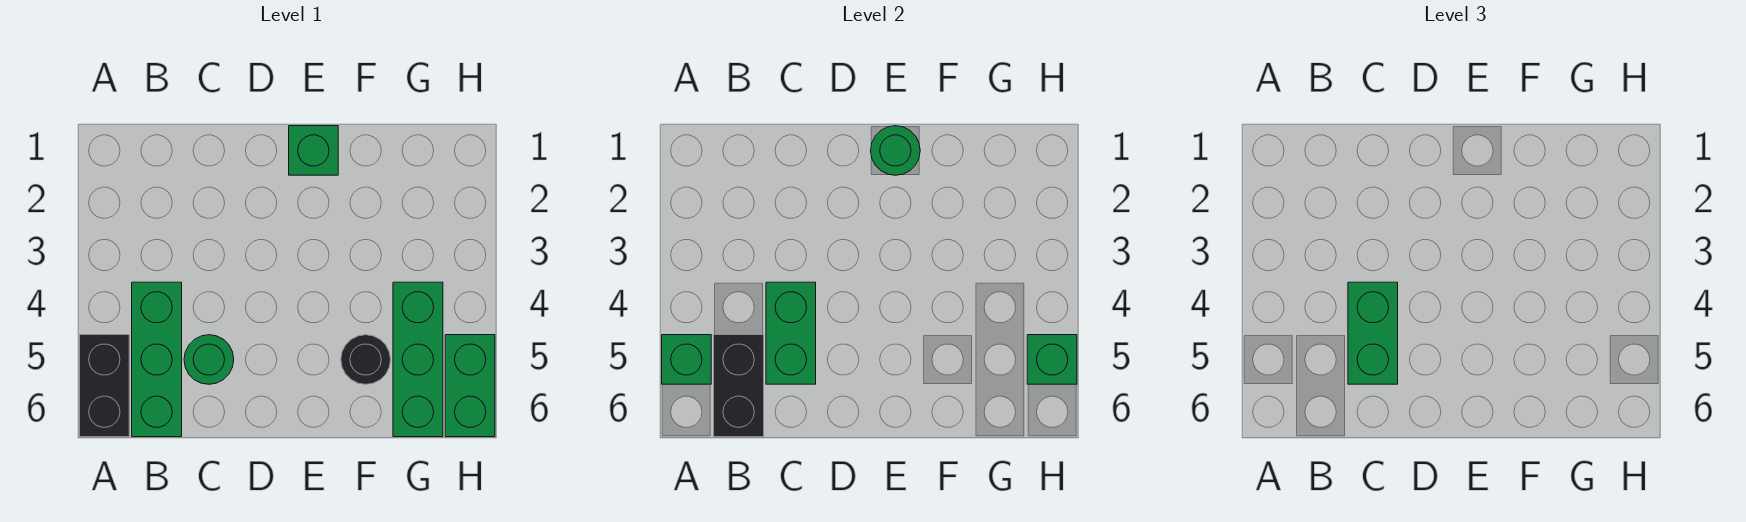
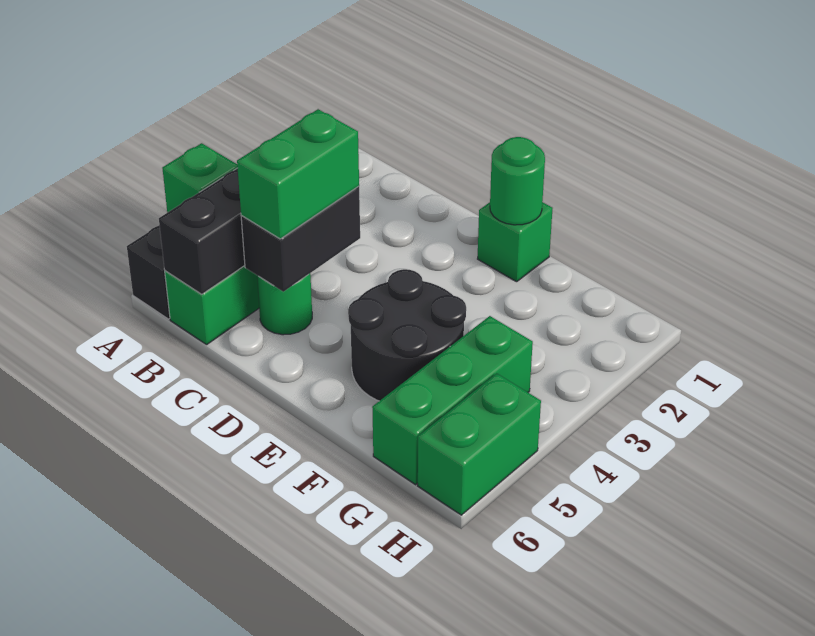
green 1x2 brick [766,282,816,384] -> black 1x2 brick [241,186,360,292]
black 1x1 round brick [341,335,391,384] -> black 2x2 round brick [348,269,466,401]
green 1x1 brick [1027,335,1077,384] -> none

